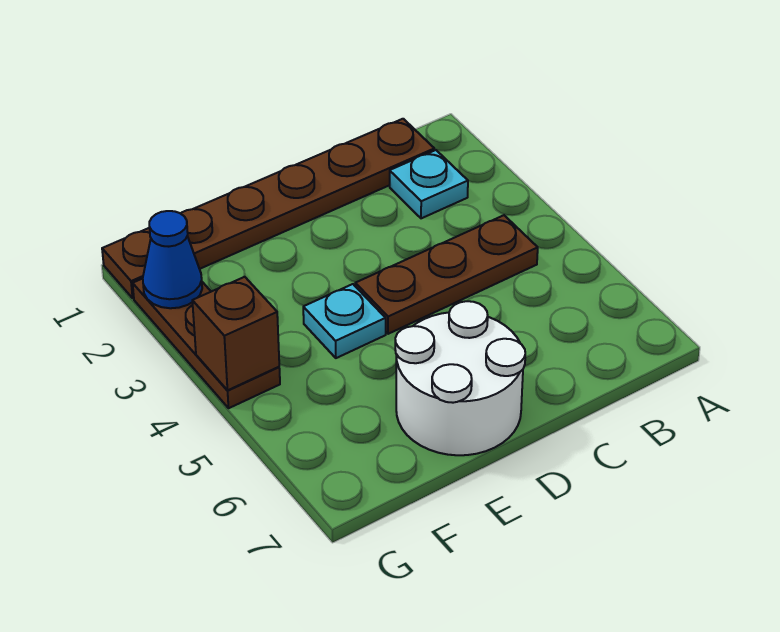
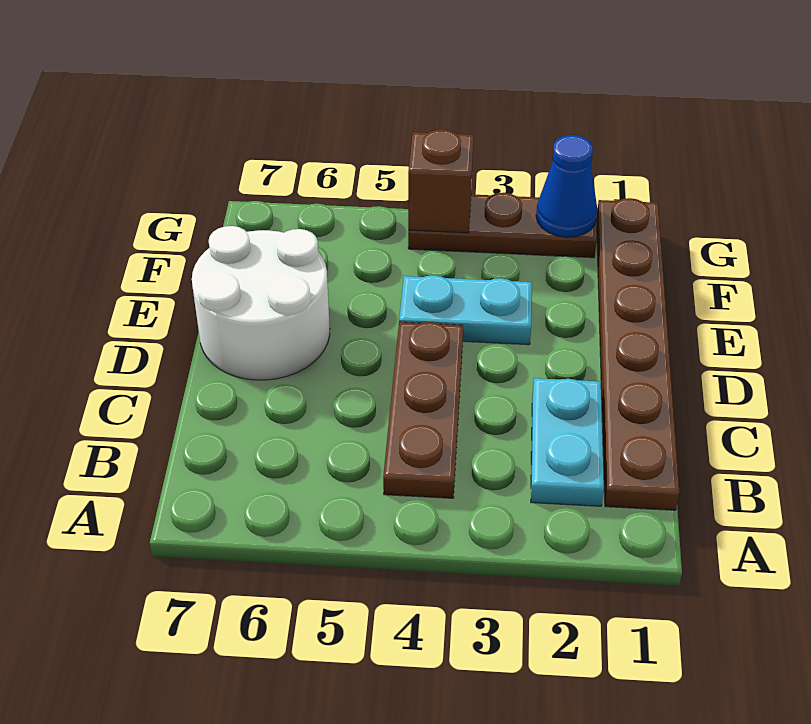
cyan 1x1 plate [390,150,468,218] -> cyan 1x2 plate [531,378,604,506]
cyan 1x1 plate [303,284,386,358] -> cyan 1x2 plate [399,275,532,345]

